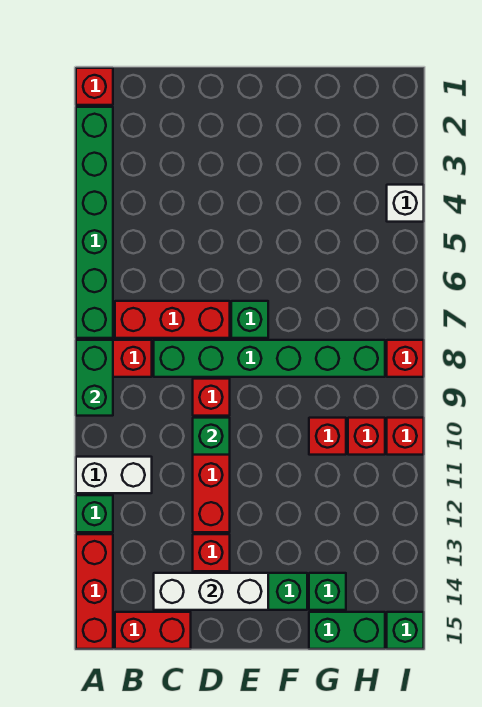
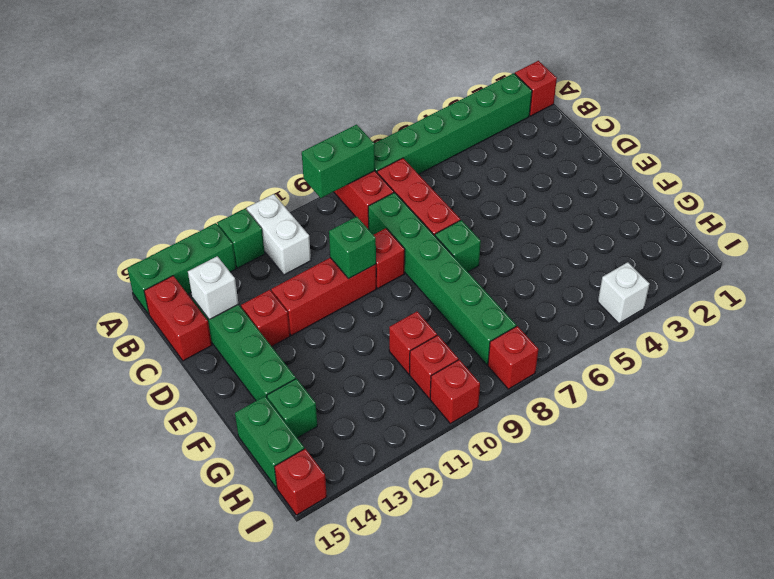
red 1x3 brick [76,534,113,649] -> green 1x3 brick [127,223,236,314]
white 1x3 brick [154,573,268,610] -> white 1x1 brick [188,256,238,320]
green 1x1 brick [387,612,424,649] -> red 1x1 brick [275,449,327,515]

